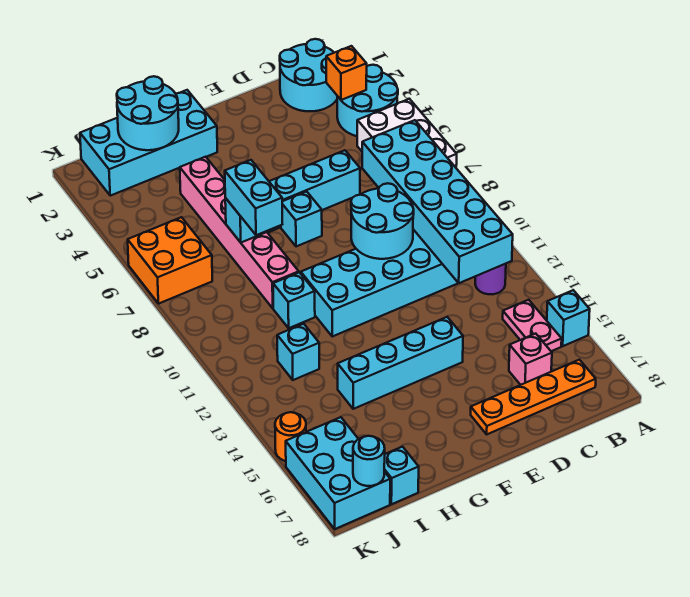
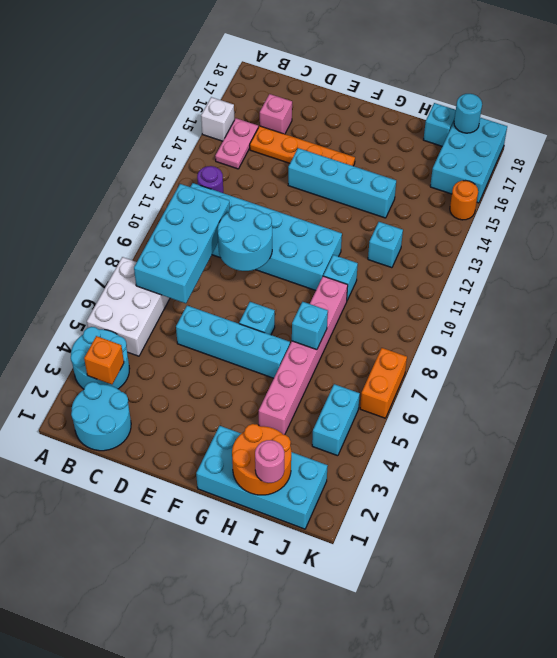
cyan 1x1 brick [547,290,590,346] -> white 1x1 brick [201,97,234,141]
cyan 2x6 brick [362,120,513,283] -> cyan 2x4 brick [134,184,230,303]
orange 1x4 plate [471,360,596,434] -> orange 1x4 plate moved to [250,126,355,166]
cyan 2x2 round brick [117,76,179,150] -> orange 2x2 round brick [232,424,291,495]
cyan 1x2 brick [225,160,282,235] -> cyan 1x2 brick moved to [312,384,360,456]
none -> pink 1x1 round brick [255,440,284,483]
orange 2x2 brick [128,217,212,304] -> orange 1x2 brick [360,348,407,418]

